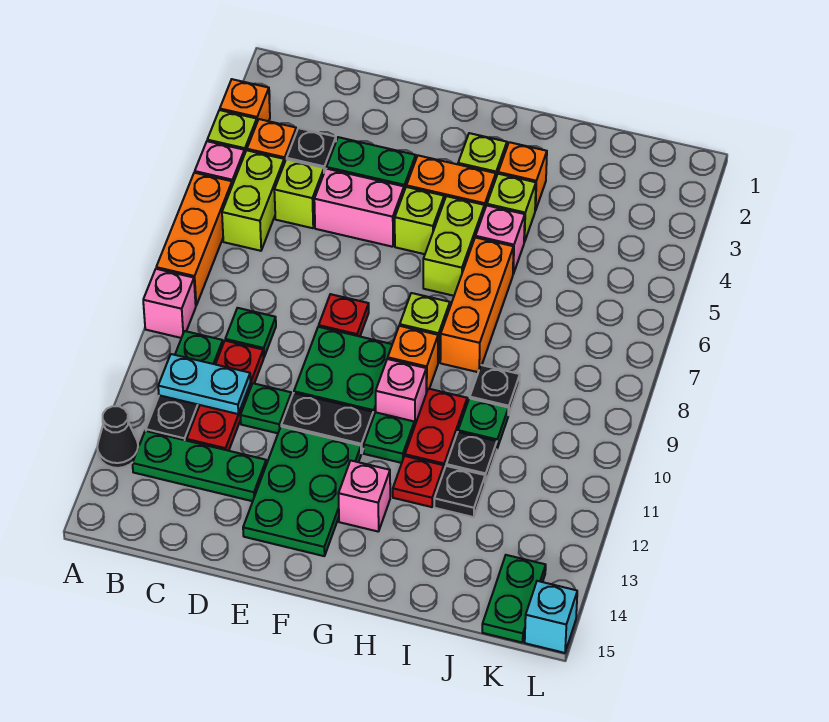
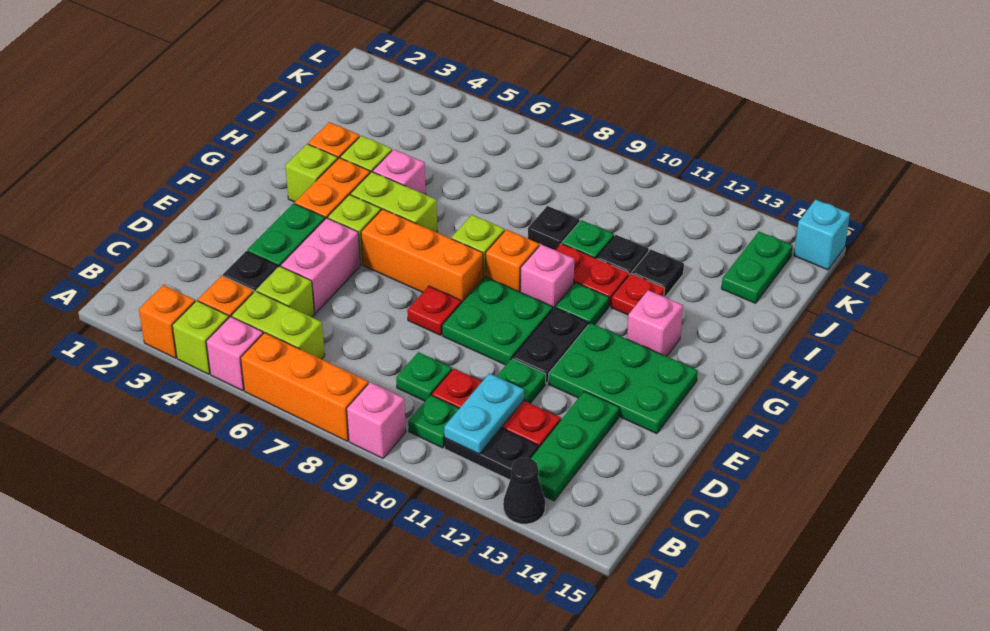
orange 1x3 brick [440,237,514,372] -> orange 1x3 brick moved to [361,209,483,303]
green 1x2 plate [482,555,546,643] -> green 1x2 plate turned to [721,232,793,303]

